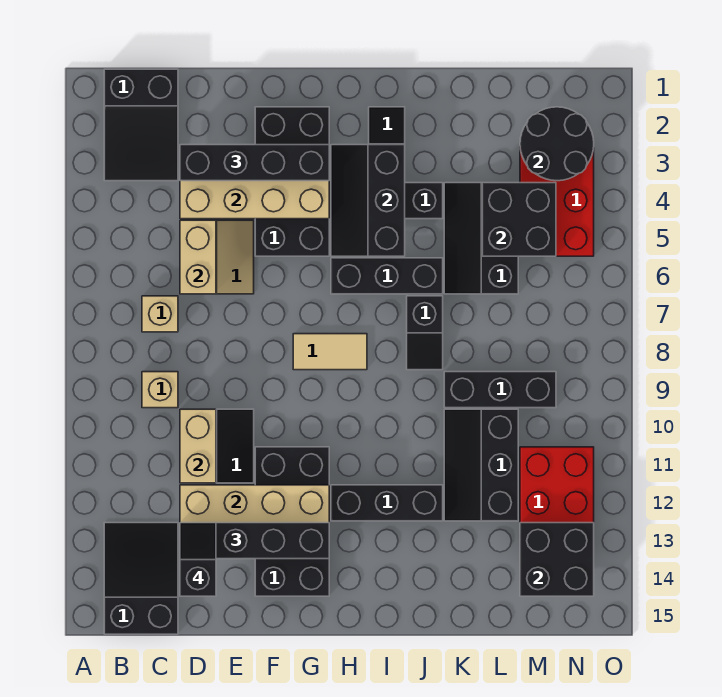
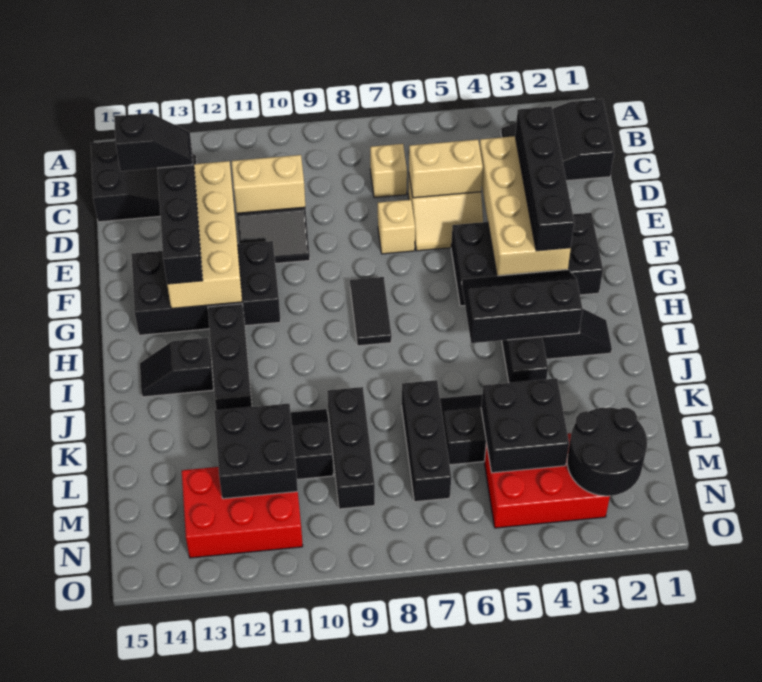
tan 1x1 brick [142,372,178,408] -> tan 1x1 brick moved to [378,200,415,254]
tan 1x2 tile [293,334,367,370] -> black 1x2 tile [350,277,392,346]
black 1x3 brick [331,258,443,294] -> black 1x3 brick moved to [402,380,451,502]
black 1x2 slope [407,296,443,370] -> black 1x2 slope moved to [140,338,214,397]
black 2x2 brick [520,523,594,596] -> black 2x2 brick moved to [214,404,298,499]

